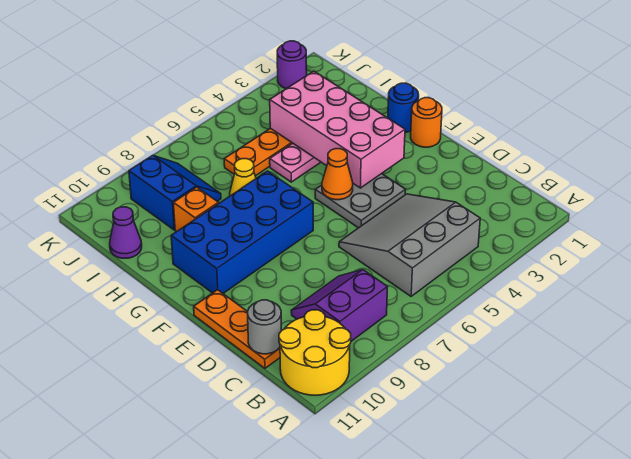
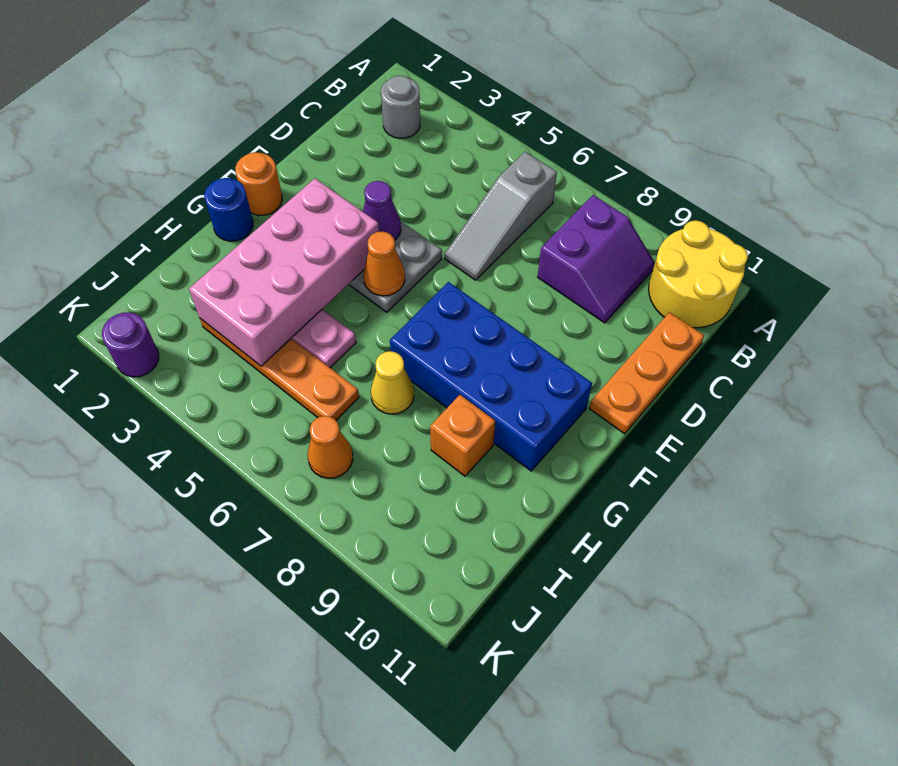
grey 3x3 slope [339,194,480,296] -> grey 1x3 slope [445,152,557,280]
purple 2x2 slope [291,270,387,341] -> purple 2x2 slope turned to [538,195,655,323]
grey 1x1 round brick [248,300,282,354] -> grey 1x1 round brick moved to [381,76,420,138]
blue 2x2 slope [129,155,221,230] -> none
purple 1x1 cone [110,207,142,258] -> purple 1x1 cone moved to [363,181,401,240]
none -> orange 1x1 cone [308,416,353,478]

